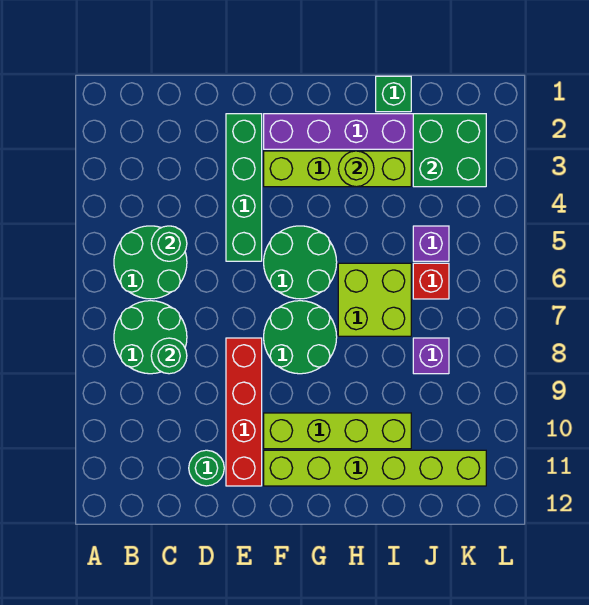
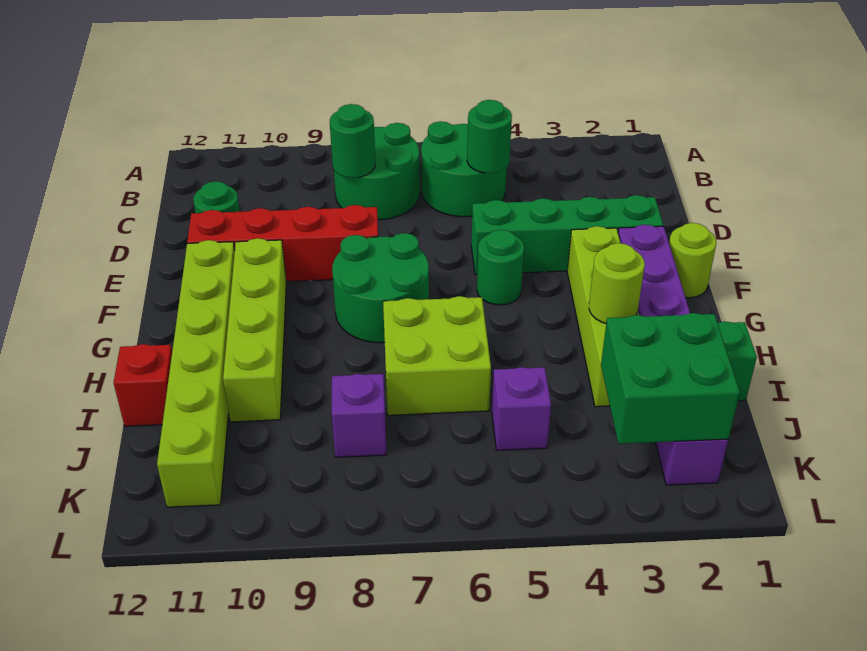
none -> lime 1x1 round brick [669,223,716,298]
green 2x2 round brick [264,226,337,299] -> green 1x1 round brick [477,230,524,305]
red 1x1 brick [413,263,449,299] -> red 1x1 brick moved to [114,344,172,426]

